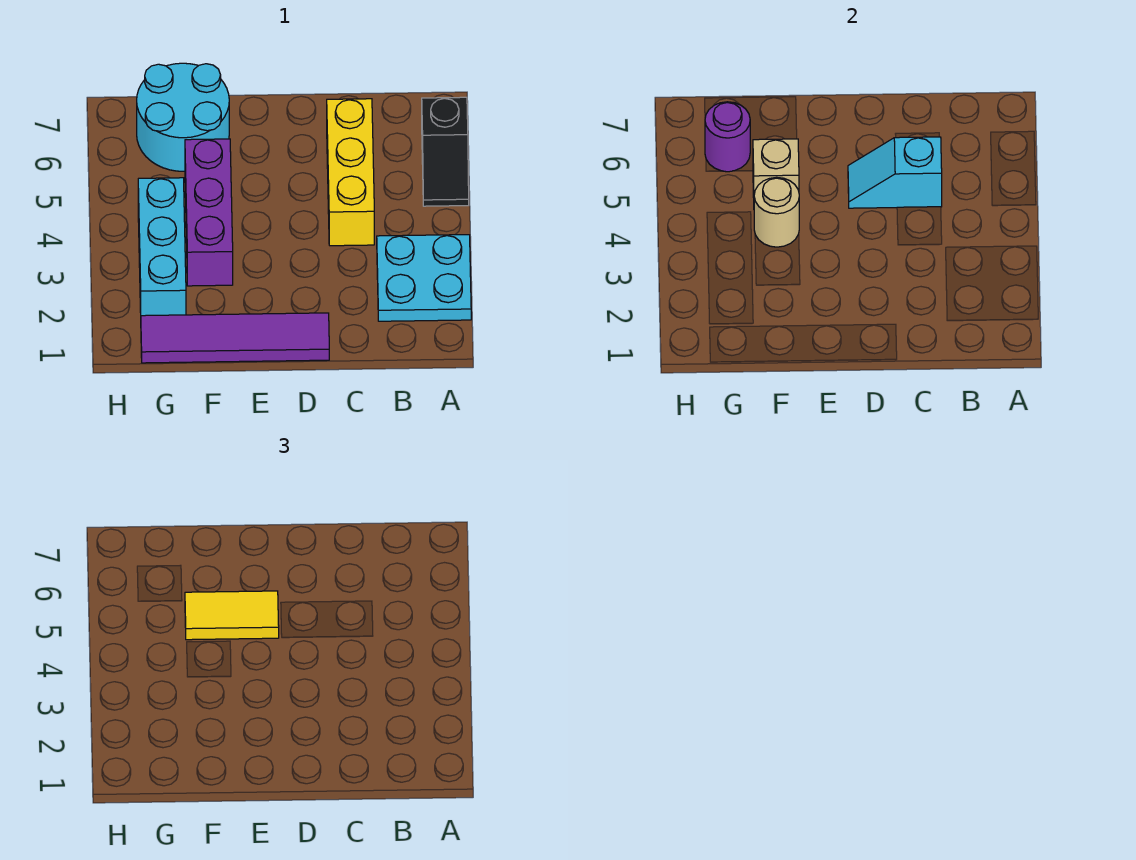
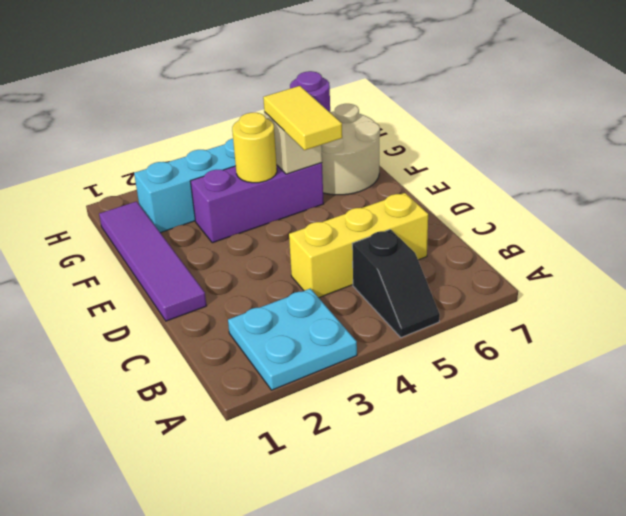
black 1x2 slope [422,97,469,206] -> black 1x2 slope turned to [352,229,440,337]
cyan 1x2 slope [848,137,942,208] -> none
tan 1x1 round brick [754,177,799,247] -> yellow 1x1 round brick [232,113,277,183]
cyan 2x2 round brick [137,63,229,171] -> tan 2x2 round brick [321,104,380,195]

